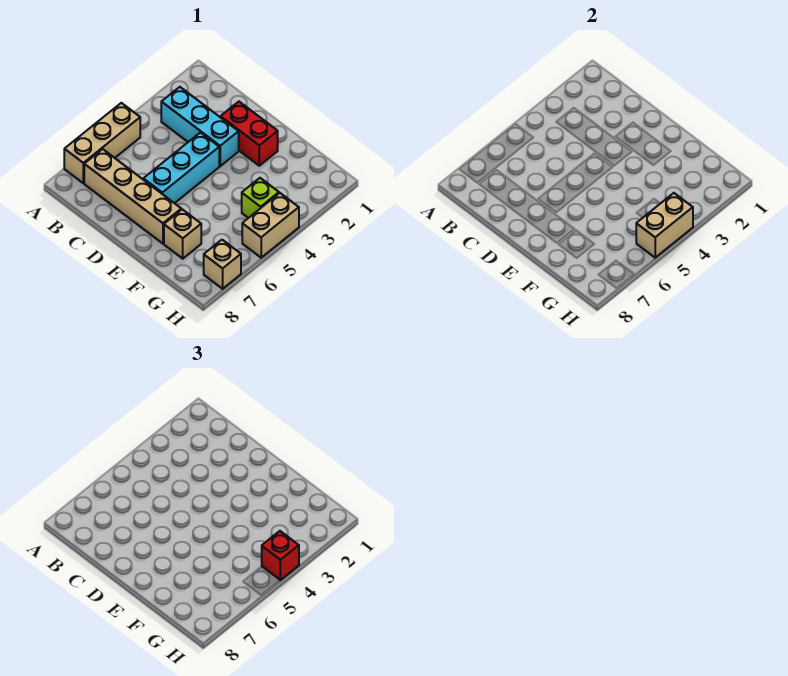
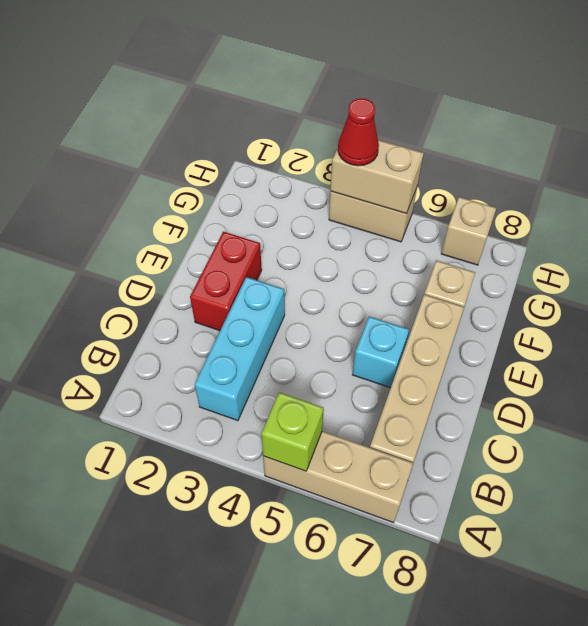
cyan 1x3 brick [143,133,219,203] -> cyan 1x1 brick [352,317,409,388]
lime 1x1 brick [242,178,279,218] -> lime 1x1 brick moved to [262,392,324,471]
red 1x1 brick [262,531,299,580] -> red 1x1 cone [338,98,379,166]

